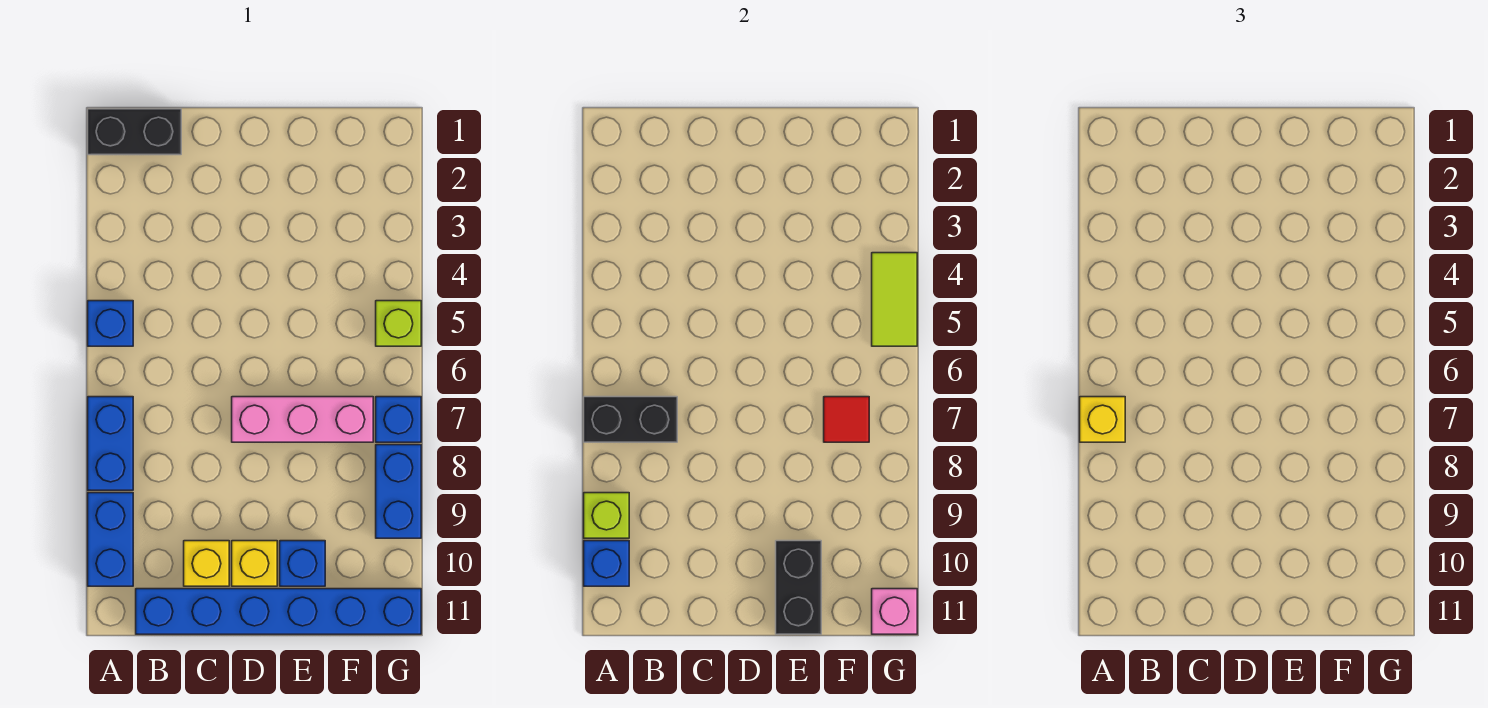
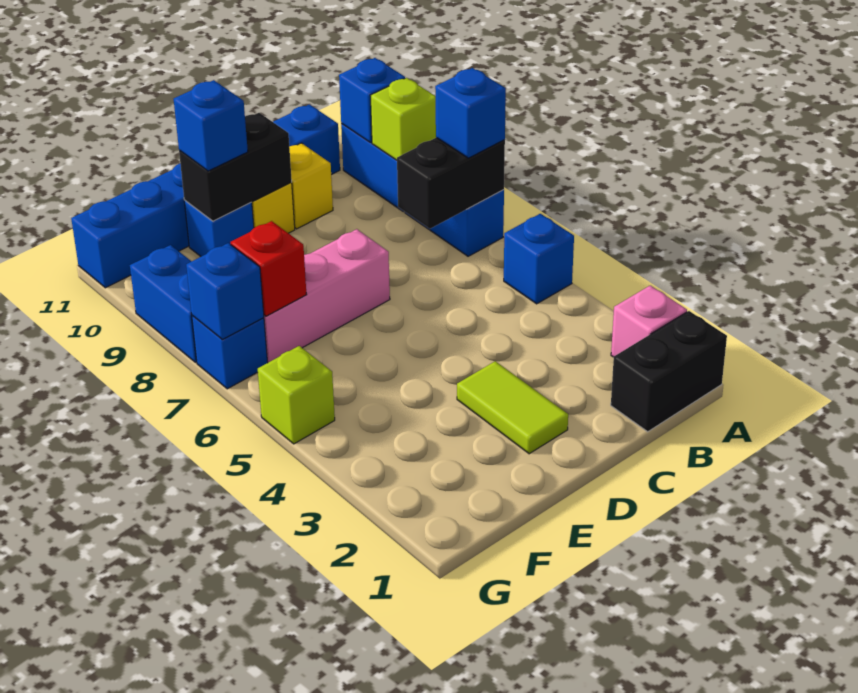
yellow 1x1 brick [1080,397,1125,442] -> blue 1x1 brick [435,68,506,158]
black 1x2 brick [776,541,821,634] -> black 1x2 brick turned to [179,113,292,221]
none -> blue 1x1 brick [174,80,248,171]
red 1x1 tile [824,397,869,442] -> red 1x1 brick [231,221,307,316]
lime 1x2 tile [872,253,917,346] -> lime 1x2 tile moved to [457,361,568,454]
none -> blue 1x1 brick [186,243,264,340]
pink 1x1 brick [872,589,917,634] -> pink 1x1 brick moved to [611,286,687,357]

